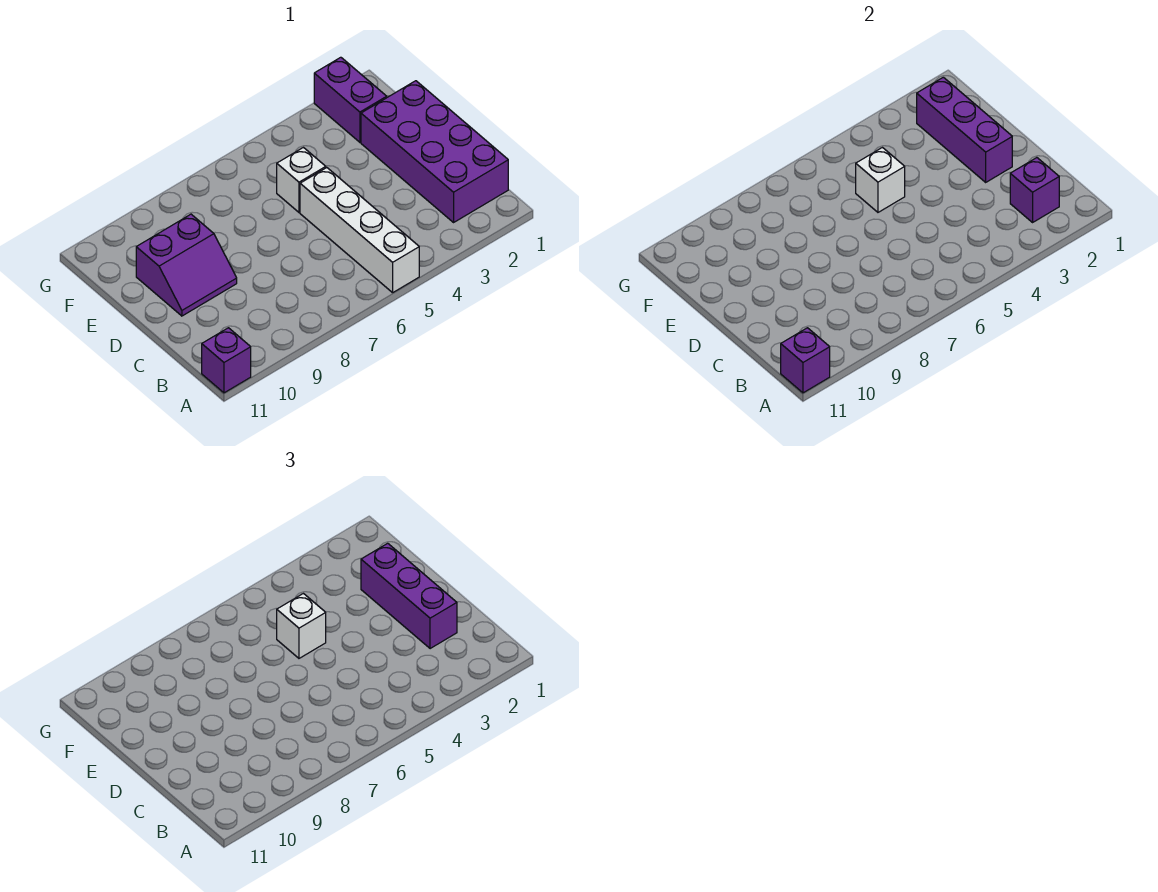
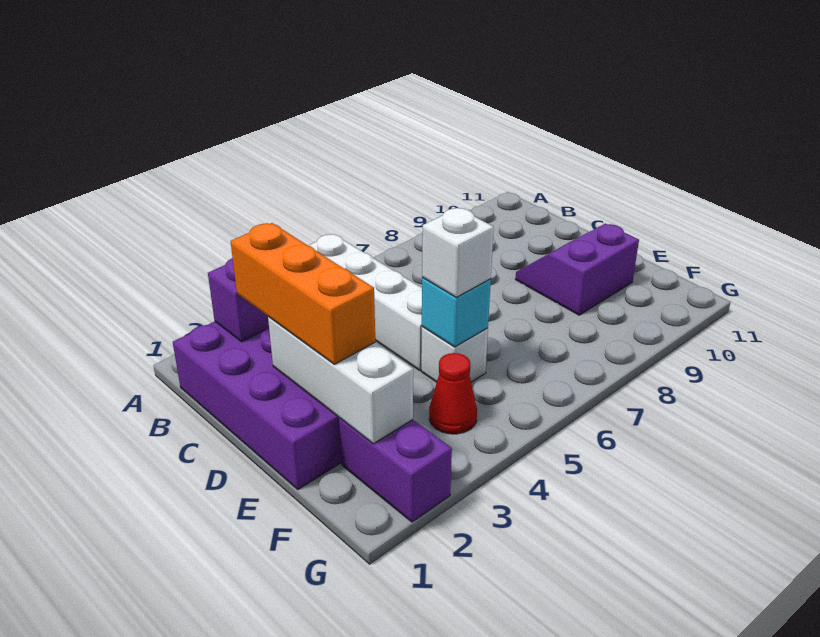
purple 1x1 brick [202,328,251,393] -> none
purple 1x1 brick [781,328,830,393] -> none
purple 1x3 brick [361,543,457,649] -> orange 1x3 brick [231,223,375,364]
purple 1x3 brick [917,77,1012,182] -> white 1x3 brick [268,317,413,444]
white 1x1 brick [856,148,905,212] -> cyan 1x1 brick [422,278,491,347]
none -> red 1x1 cone [429,353,477,434]

